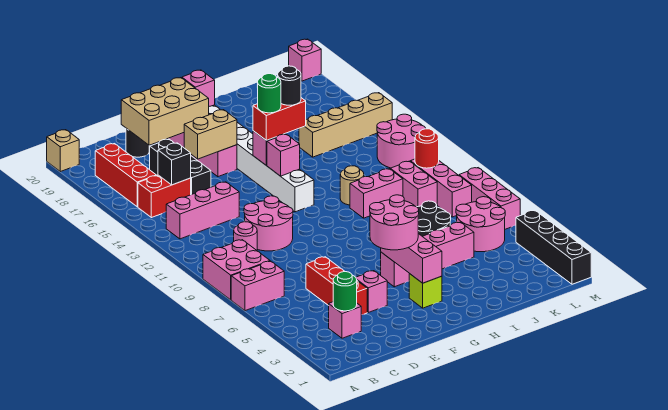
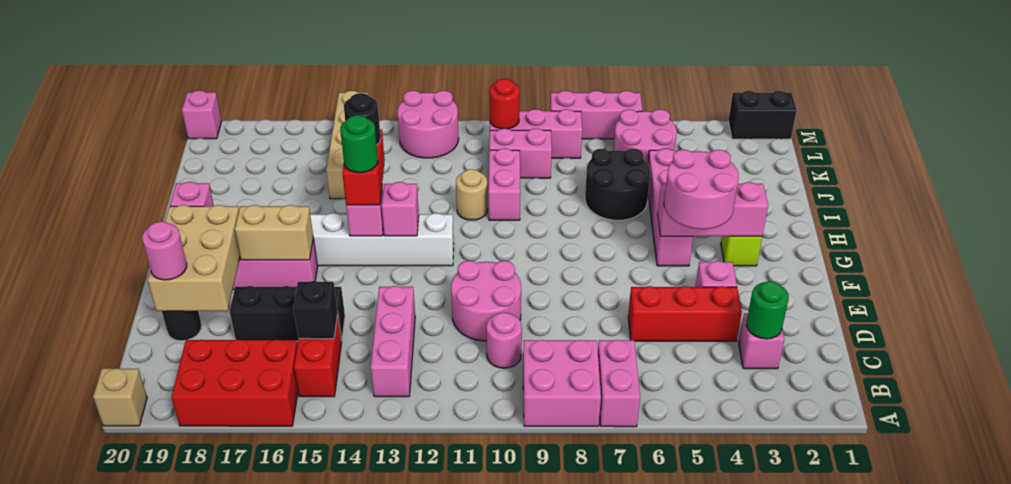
red 1x3 brick [95,144,156,207] -> red 2x3 brick [172,340,298,426]
none -> pink 1x1 round brick [142,221,187,280]
tan 1x2 brick [184,110,237,159] -> tan 1x2 brick turned to [235,205,313,260]
black 1x4 brick [516,211,591,284] -> black 1x2 brick [728,91,797,139]

